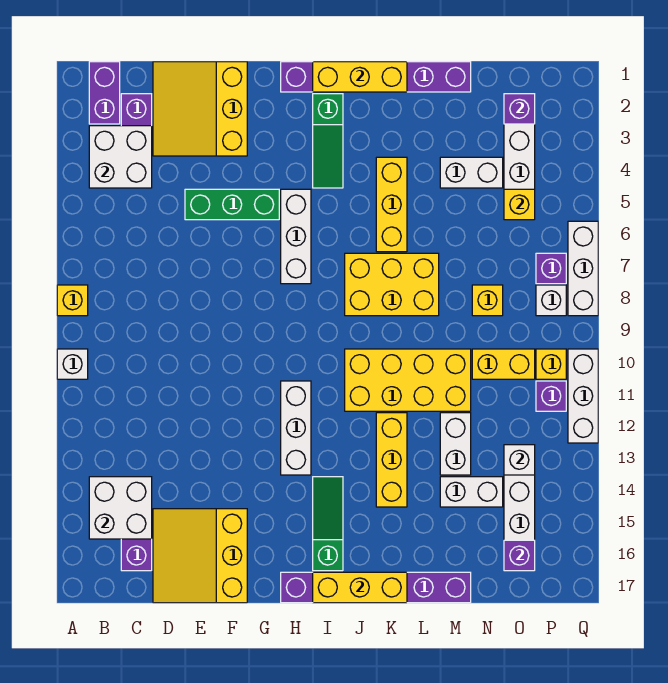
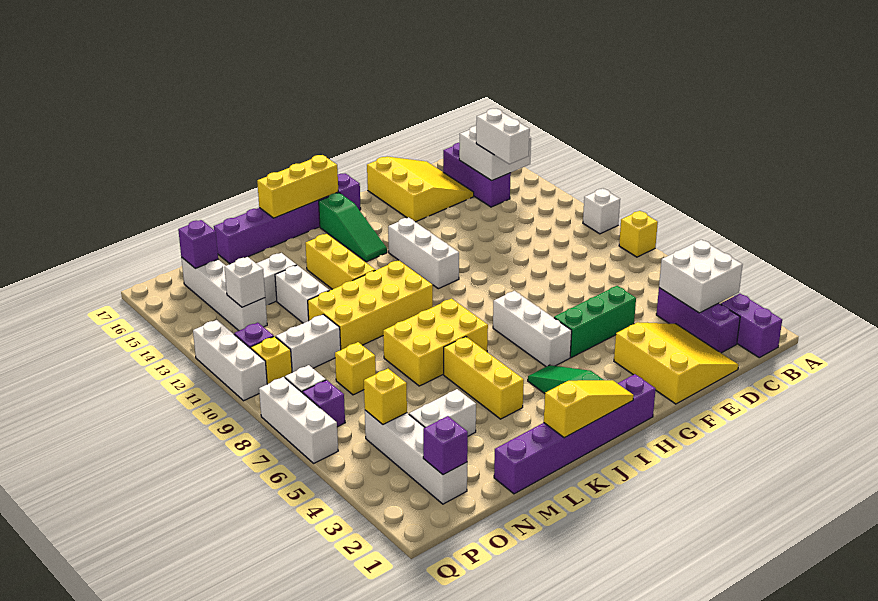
none -> white 1x2 brick [476,109,530,164]
yellow 1x3 brick [313,62,407,92] -> yellow 1x3 slope [544,380,634,438]
yellow 1x2 brick [472,349,535,379] -> white 1x2 brick [276,314,341,373]

